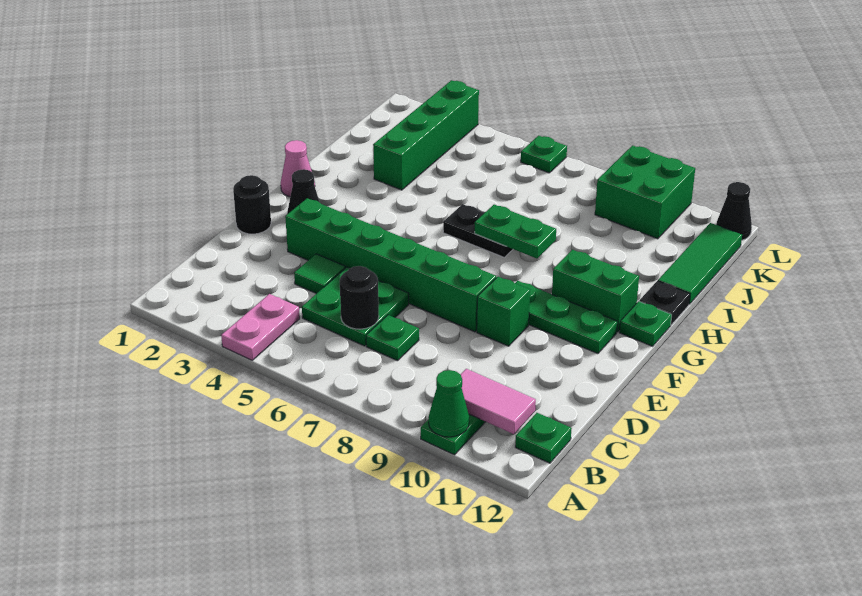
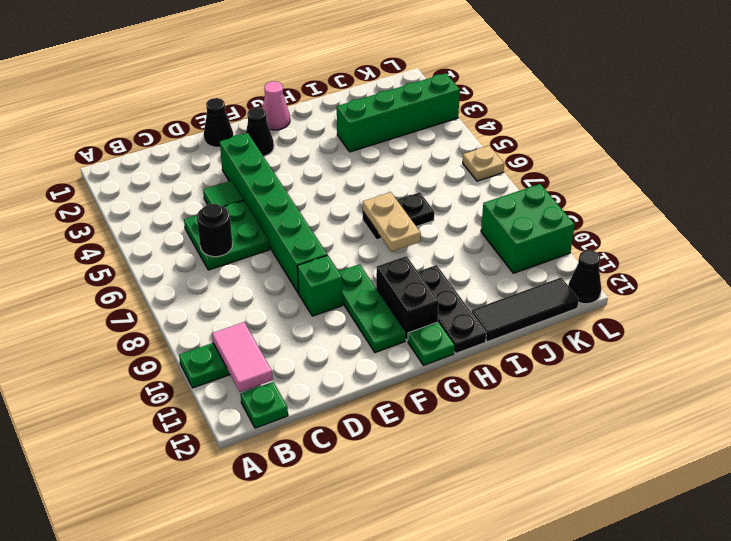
pink 1x2 plate [221,294,300,360] -> none
green 1x1 cone [429,370,469,437] -> none
green 1x1 plate [366,315,419,361] -> none
black 1x1 round brick [233,175,271,234] -> black 1x1 cone [204,98,233,147]
green 1x2 brick [552,250,639,332] -> black 1x2 brick [376,256,439,341]
black 1x2 plate [443,204,513,257] -> black 1x2 plate turned to [363,192,434,240]
green 1x2 plate [475,205,556,258] -> tan 1x2 plate [363,192,421,252]
black 1x1 plate [639,281,690,325] -> black 1x3 plate [418,265,486,353]
green 1x3 tile [658,223,742,304] -> black 1x3 tile [471,278,579,342]
green 1x1 plate [521,135,567,173] -> tan 1x1 plate [463,146,504,181]

